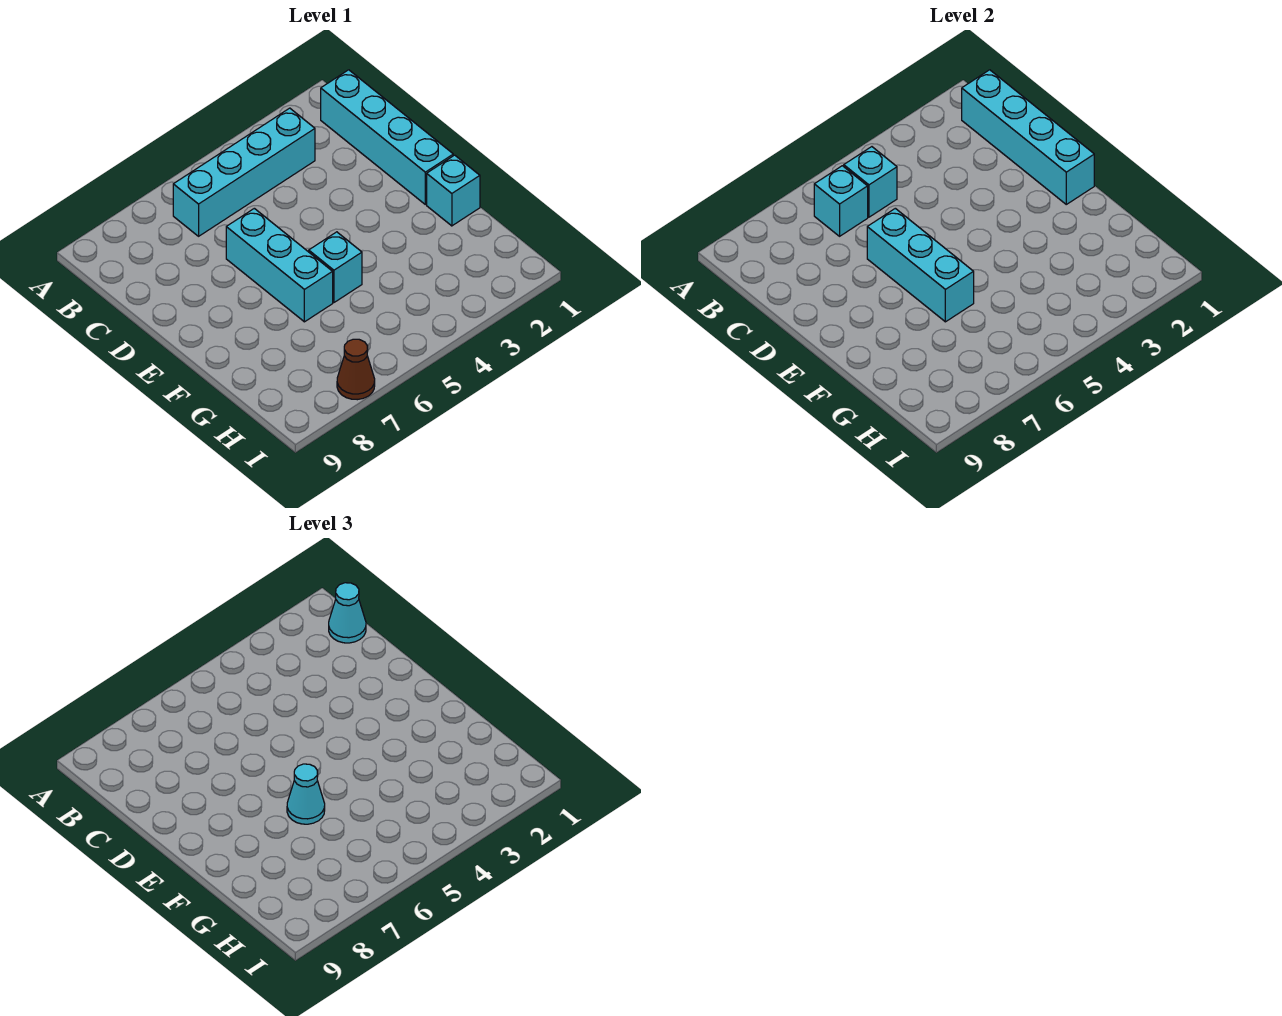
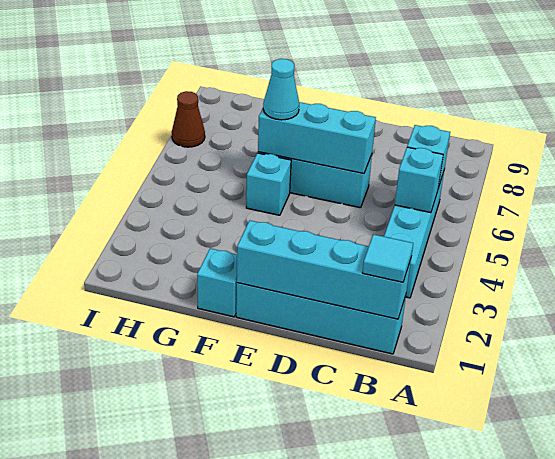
cyan 1x1 cone [329,583,366,643] -> cyan 1x1 tile [362,234,413,282]

